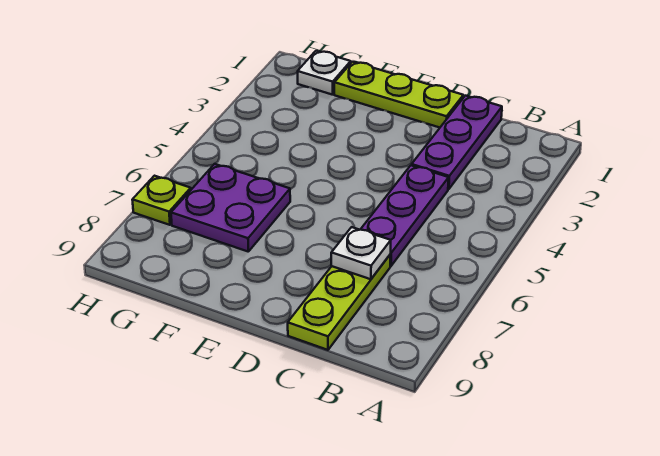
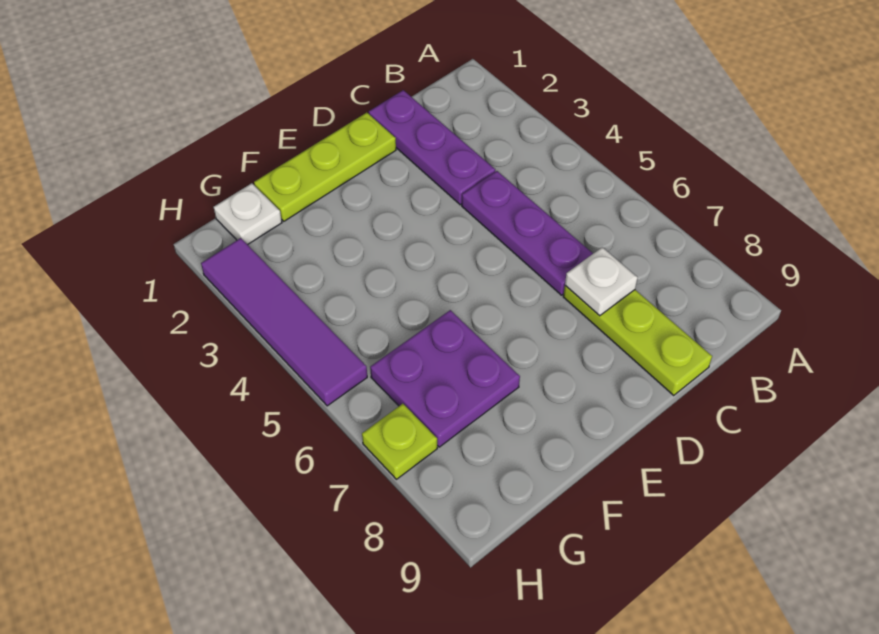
none -> purple 1x4 tile [201,238,367,406]

